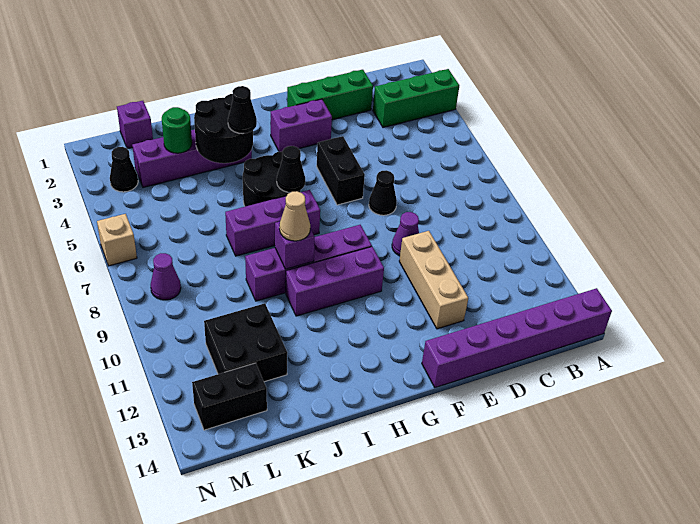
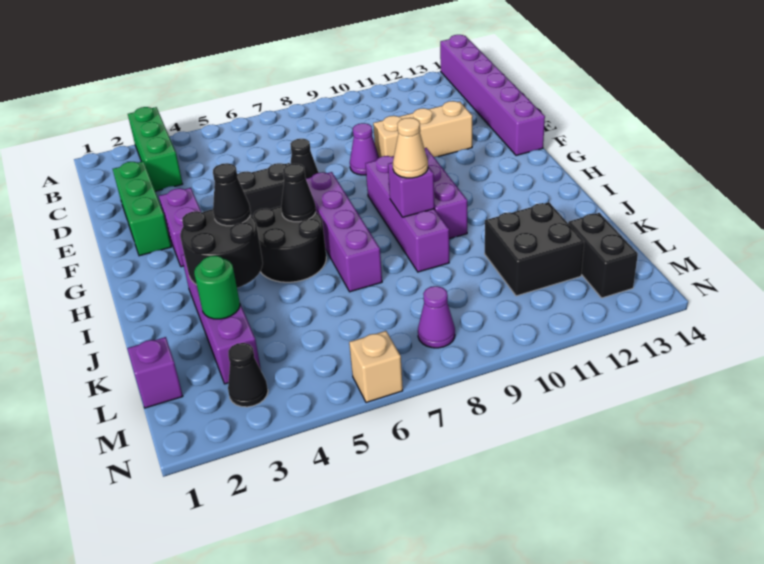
purple 1x3 brick [225,190,320,256] -> purple 1x4 brick [306,172,382,292]

